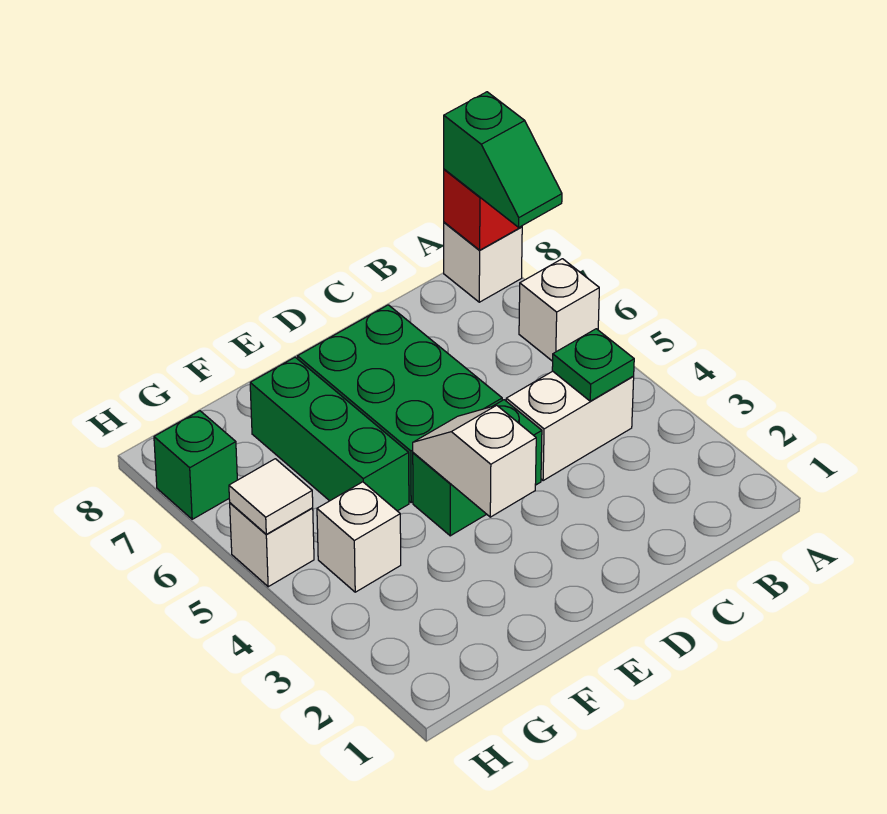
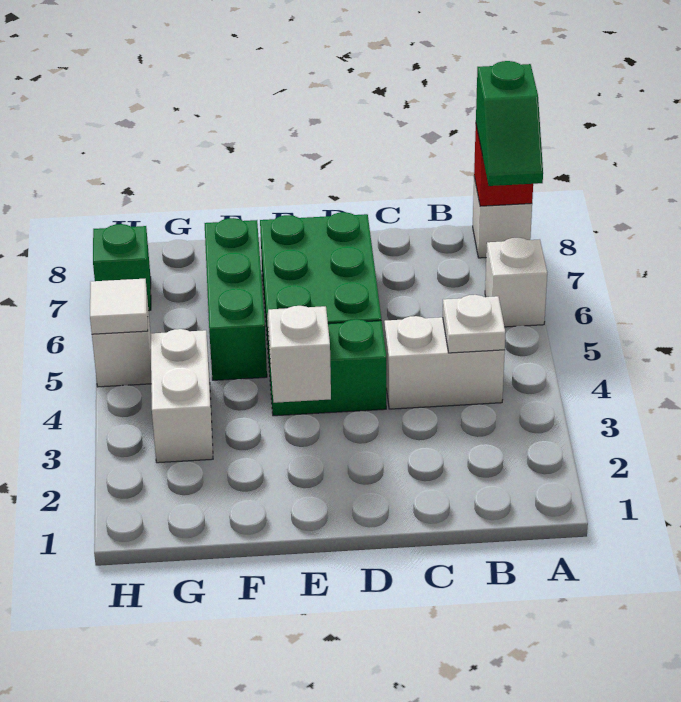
green 1x1 plate [552,329,634,401] -> white 1x1 plate [443,295,505,353]
white 1x1 brick [317,482,401,592] -> white 1x2 brick [151,329,213,463]

